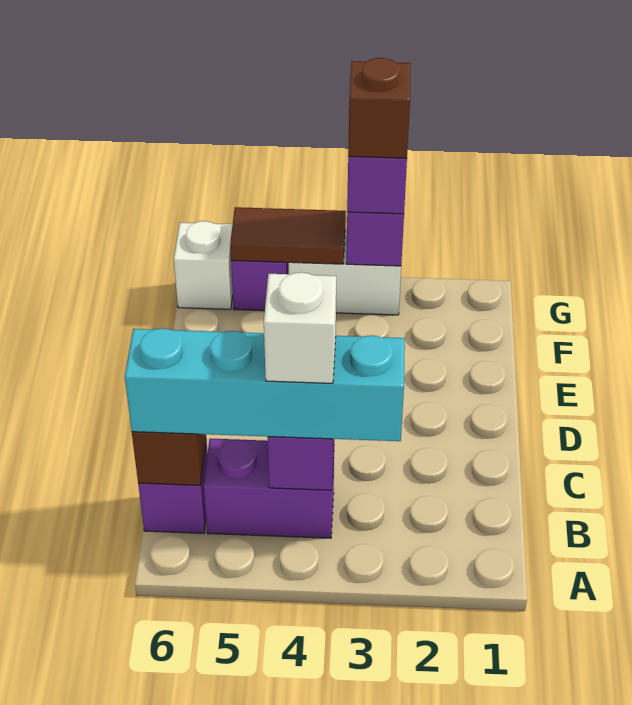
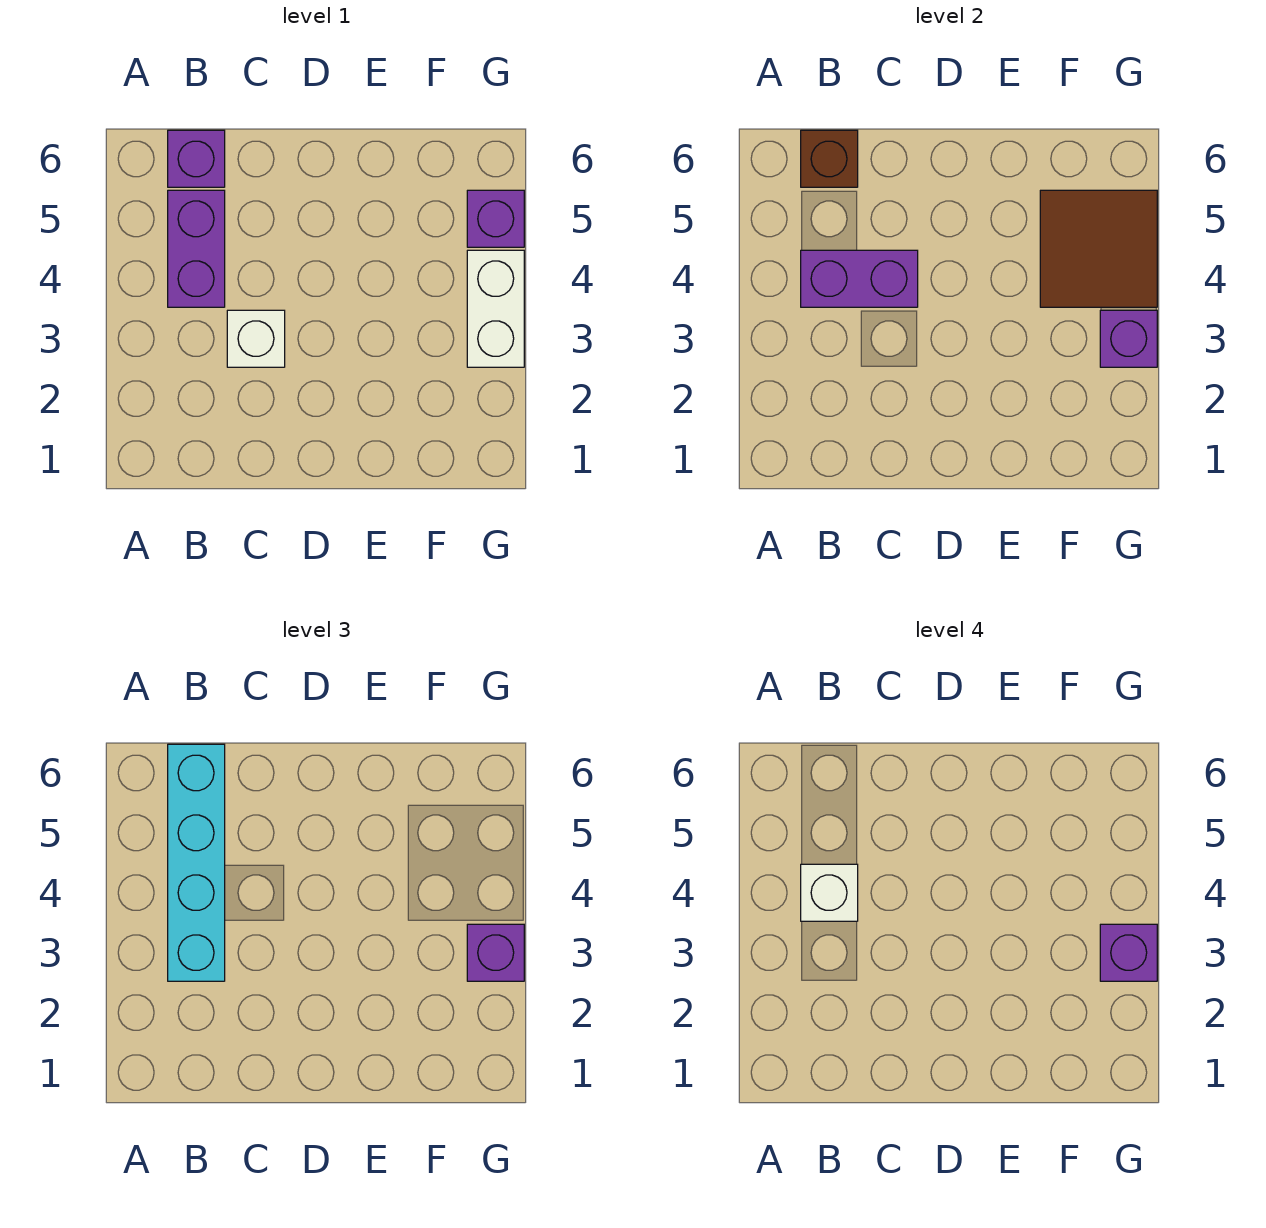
brown 1x1 brick [348,58,411,158] -> purple 1x1 brick [1100,924,1157,981]
brown 1x2 tile [230,207,346,264] -> brown 2x2 tile [1040,190,1157,307]
white 1x1 brick [174,221,233,309] -> white 1x1 brick moved to [227,310,285,367]

